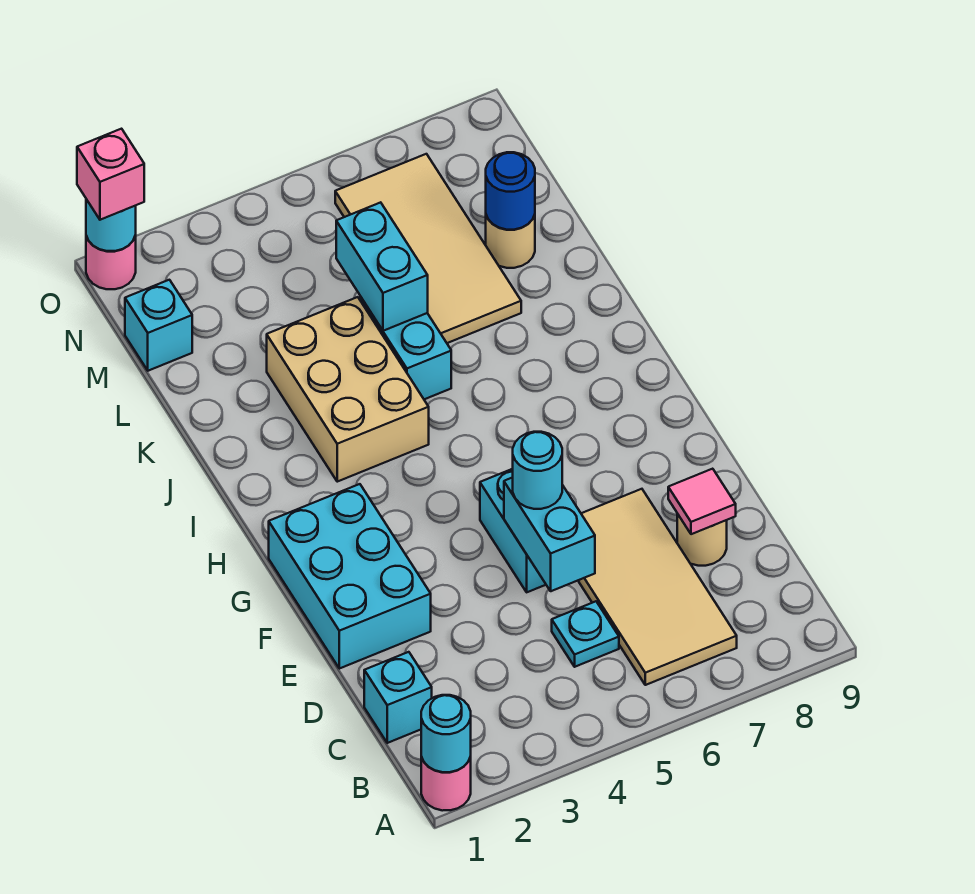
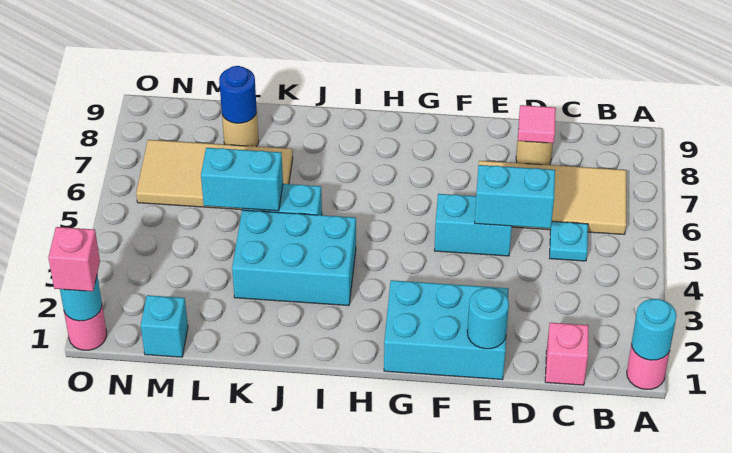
cyan 1x1 brick [364,652,432,743] -> pink 1x1 brick [545,323,589,385]
cyan 1x1 round brick [513,432,562,509] -> cyan 1x1 round brick moved to [467,288,509,349]
tan 2x3 brick [267,297,429,482] -> cyan 2x3 brick [232,210,356,306]

